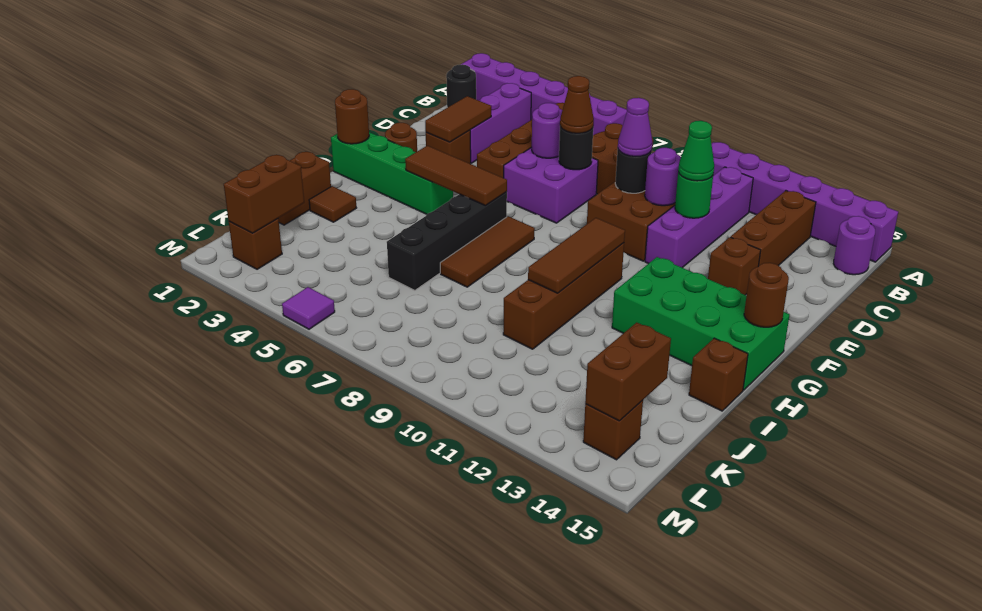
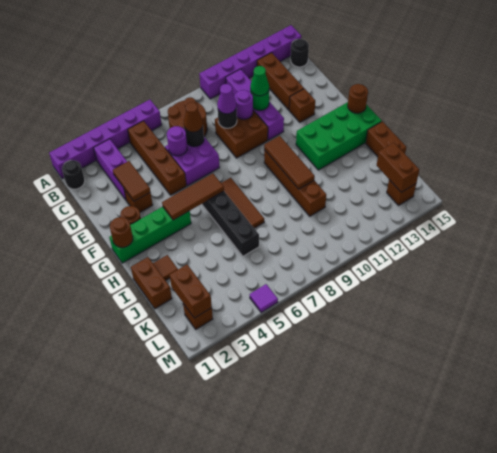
purple 1x1 round brick [833,216,875,275] -> black 1x1 round brick [291,39,309,67]
brown 1x1 brick [689,338,748,411] -> brown 1x2 brick [366,121,406,157]

